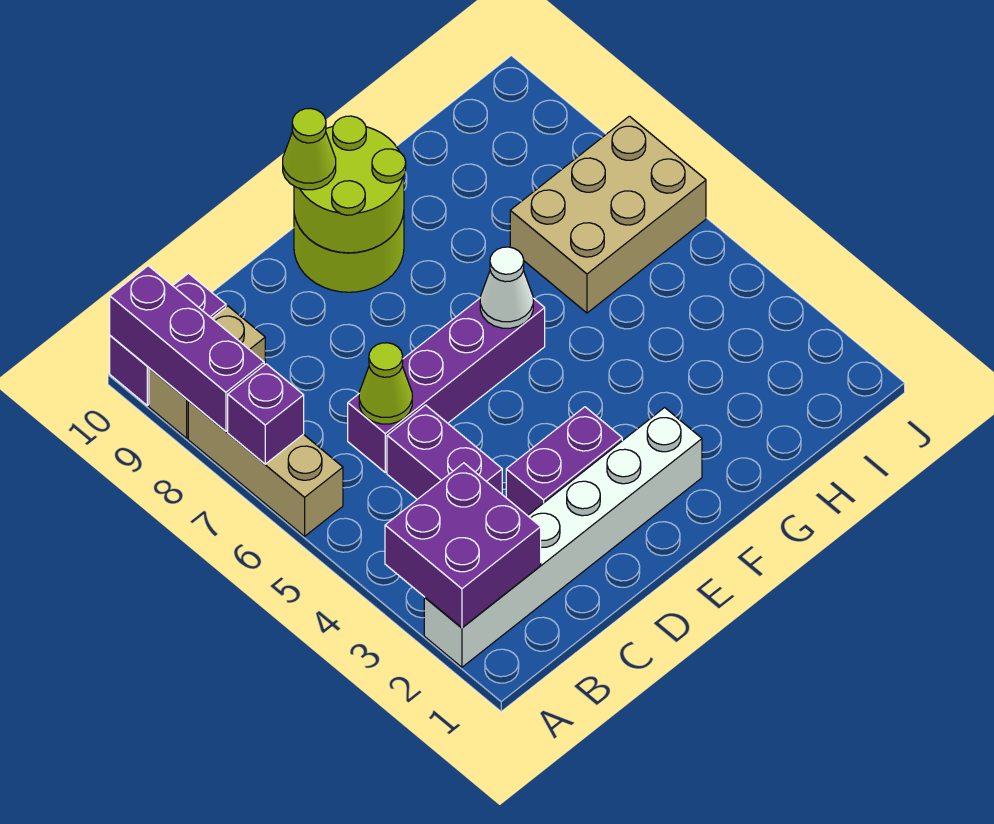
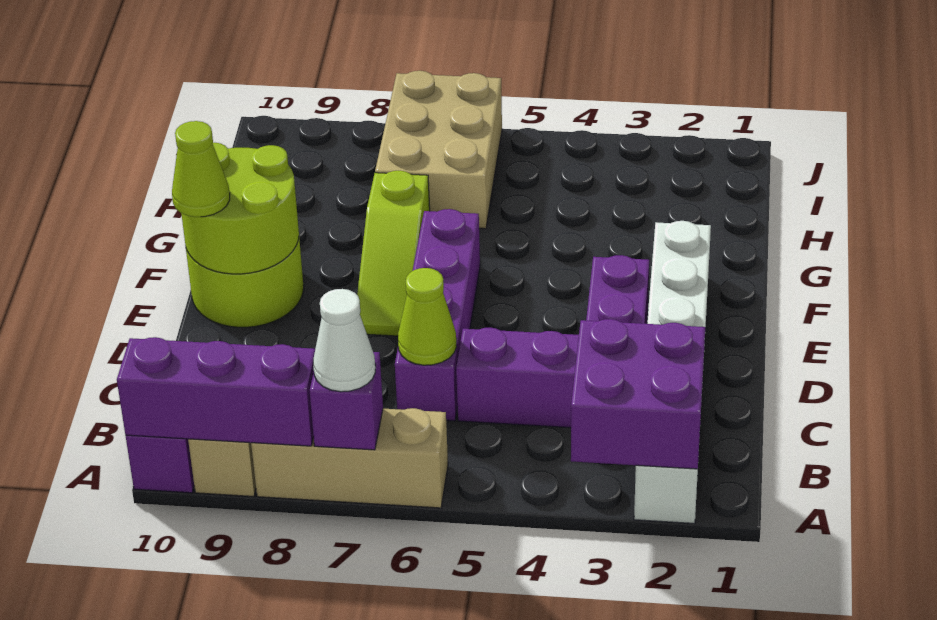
none -> lime 1x3 slope [357,171,430,336]
white 1x1 cone [480,247,533,328] -> white 1x1 cone moved to [313,289,375,392]

